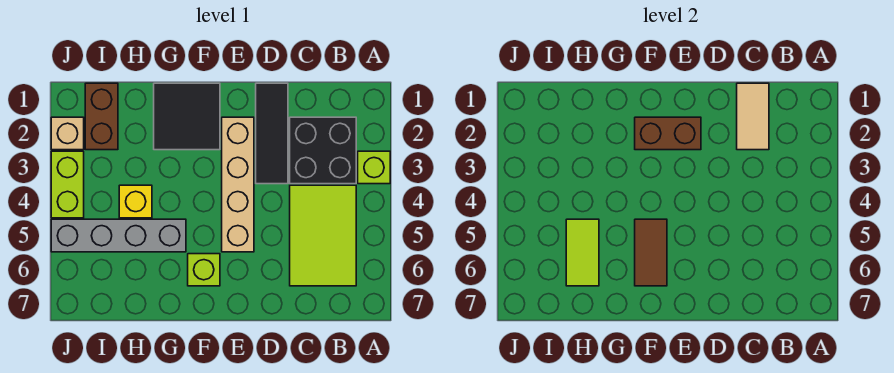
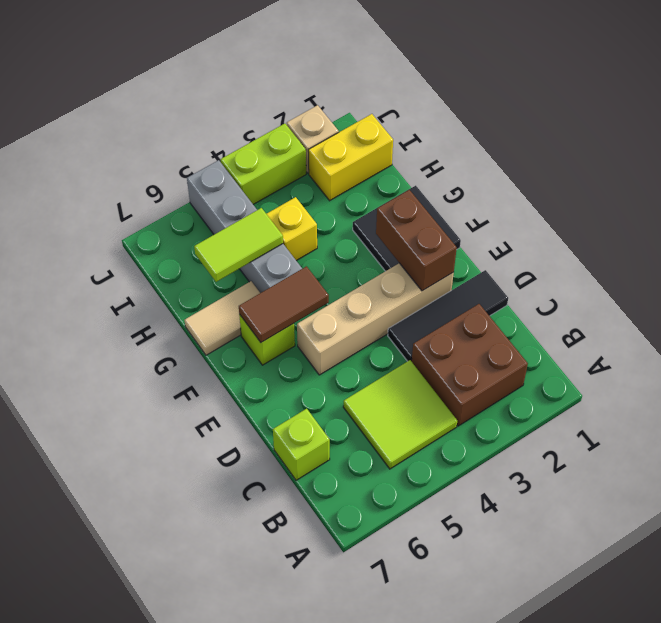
lime 1x1 brick [358,151,390,184] -> lime 1x1 brick moved to [273,409,330,480]
black 2x2 brick [290,117,356,184] -> brown 2x2 brick [412,304,528,426]
lime 2x3 tile [290,185,356,286] -> lime 2x2 tile [343,360,457,469]
tan 1x2 tile [737,83,769,150] -> tan 1x2 tile moved to [184,281,260,355]
brown 1x2 brick [85,83,118,150] -> yellow 1x2 brick [308,114,393,201]

